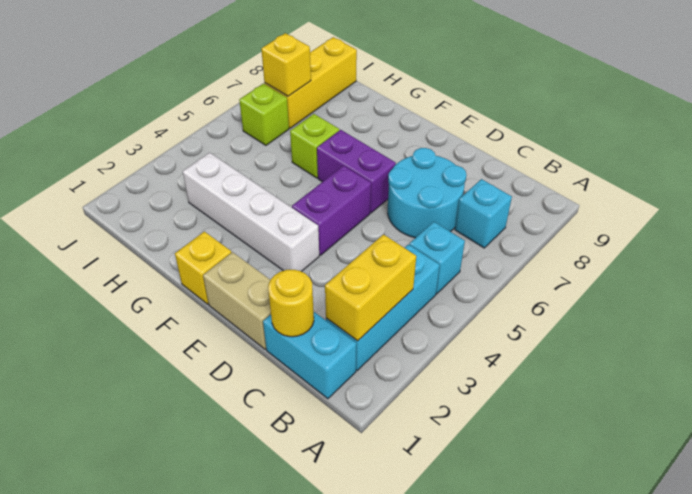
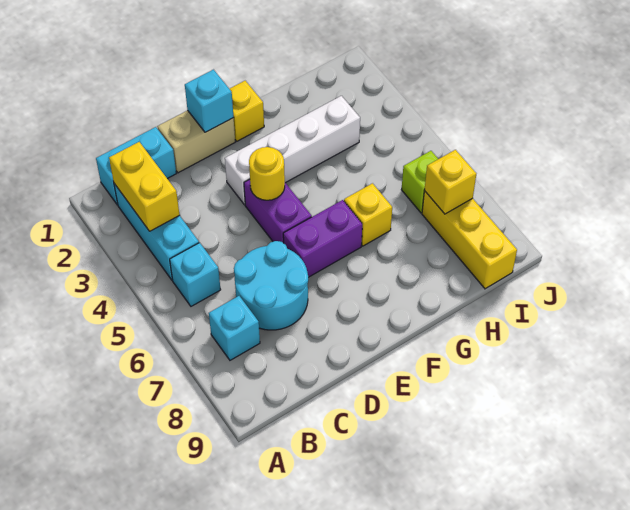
yellow 1x1 round brick [268,270,314,337] -> yellow 1x1 round brick moved to [249,147,285,200]
none -> cyan 1x1 brick [185,70,234,132]
lime 1x1 brick [290,114,339,178] -> yellow 1x1 brick [344,183,392,246]

